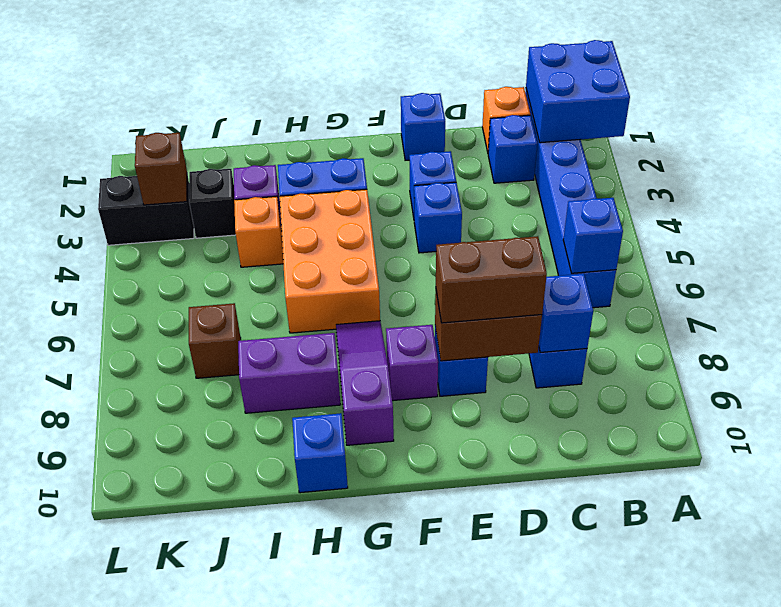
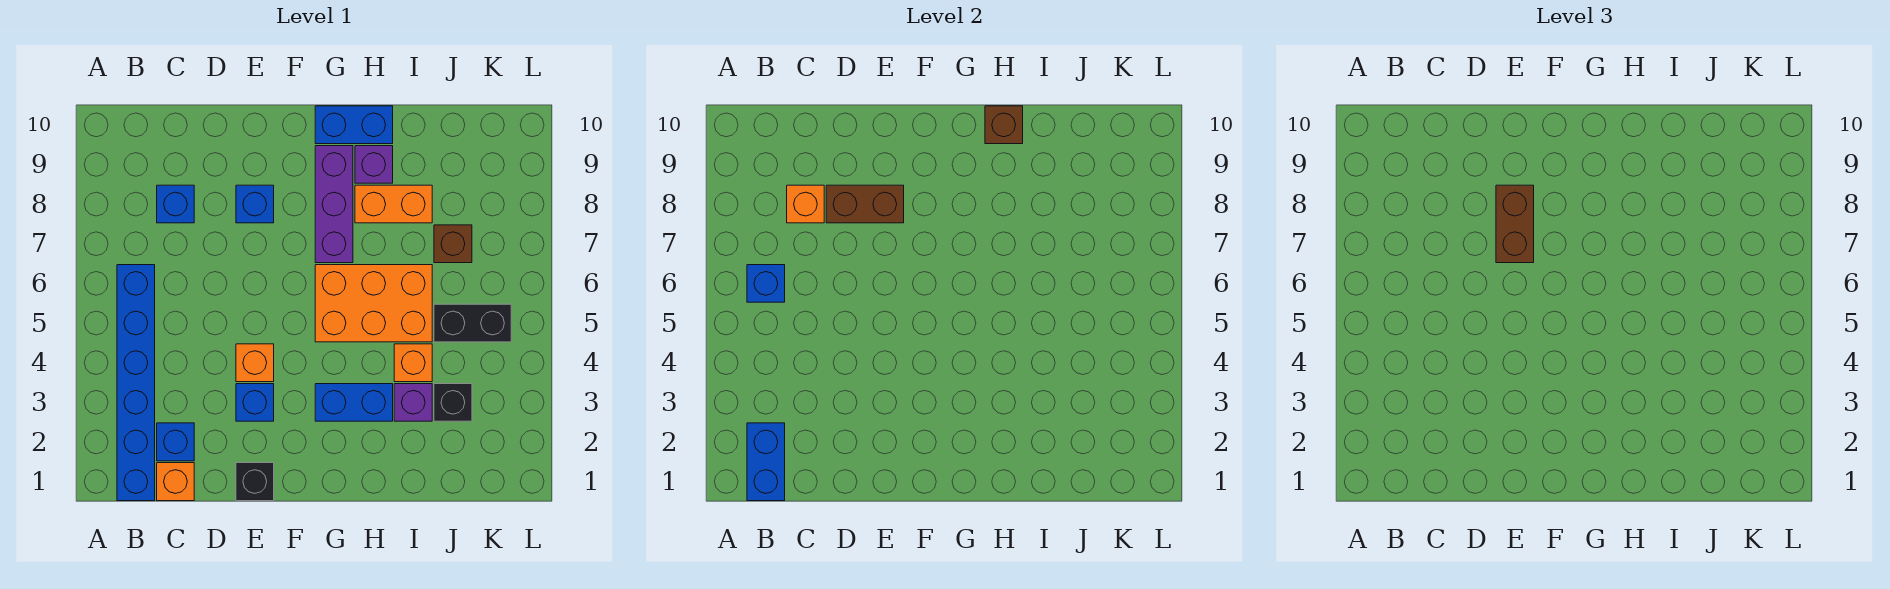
blue 2x2 brick [526,40,630,143] -> blue 1x2 brick [747,423,785,501]
blue 1x1 brick [539,274,593,352] -> orange 1x1 brick [787,185,824,223]
brown 1x2 brick [436,236,547,323] -> brown 1x2 brick turned to [1496,185,1534,263]
blue 1x1 brick [401,93,445,160] -> black 1x1 brick [236,463,274,501]
blue 1x1 brick [414,182,462,253] -> orange 1x1 brick [236,344,274,382]
purple 1x1 brick [386,325,438,401] -> purple 1x1 brick moved to [355,146,393,183]
orange 2x3 brick [280,189,380,333] -> orange 2x3 brick turned to [315,265,432,342]
purple 1x3 slope [336,321,394,445] -> purple 1x3 brick [315,146,353,263]
purple 1x2 brick [238,333,340,413] -> orange 1x2 brick [355,185,432,223]
blue 1x1 brick [292,413,348,493] -> blue 1x2 brick [315,106,393,144]
black 1x2 brick [98,174,194,245] -> black 1x2 brick moved to [434,304,511,342]
brown 1x1 brick [135,133,187,205] -> brown 1x1 brick moved to [985,106,1023,144]

